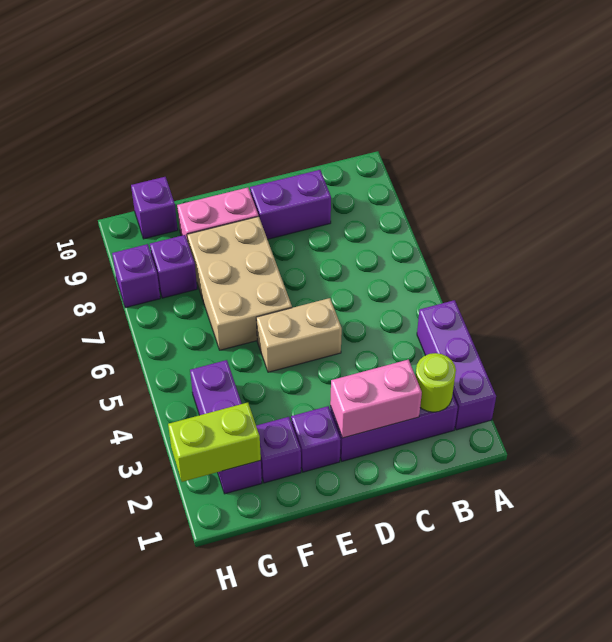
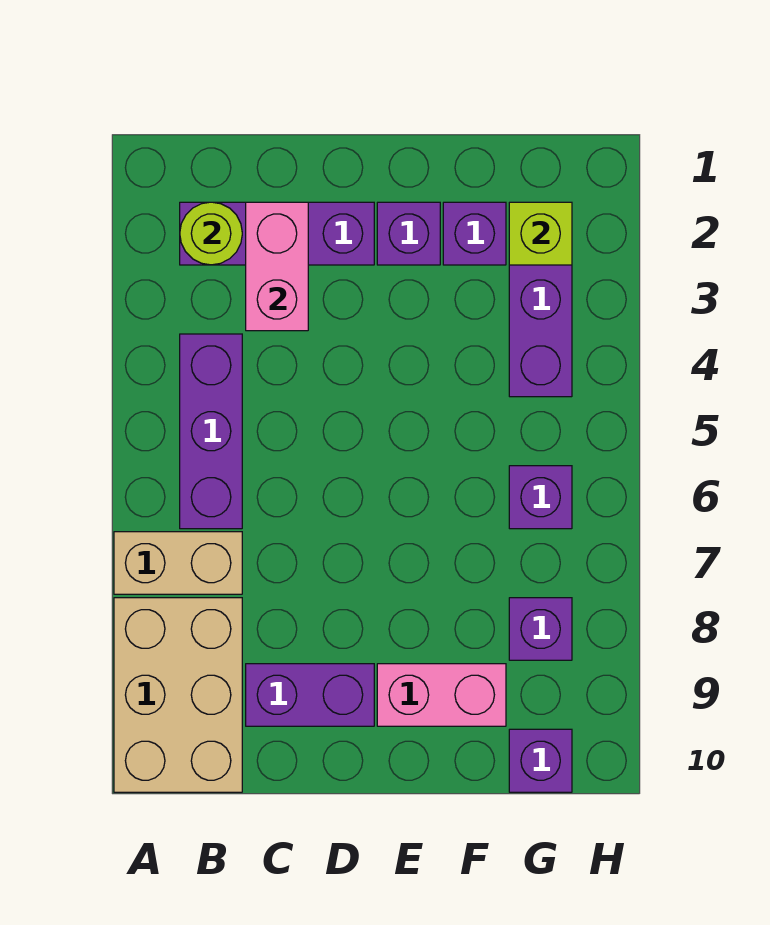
purple 1x3 brick [417,300,496,430] -> purple 1x3 brick moved to [180,334,242,529]
pink 1x2 brick [330,360,422,438] -> pink 1x2 brick turned to [246,202,308,331]
tan 1x2 brick [256,298,342,372] -> tan 1x2 brick moved to [114,532,242,594]
tan 2x3 brick [187,216,292,350] -> tan 2x3 brick moved to [114,598,242,792]
lime 1x2 brick [168,403,261,482] -> lime 1x1 brick [509,202,572,265]
purple 1x1 brick [112,244,160,308] -> purple 1x1 brick moved to [509,466,572,529]

